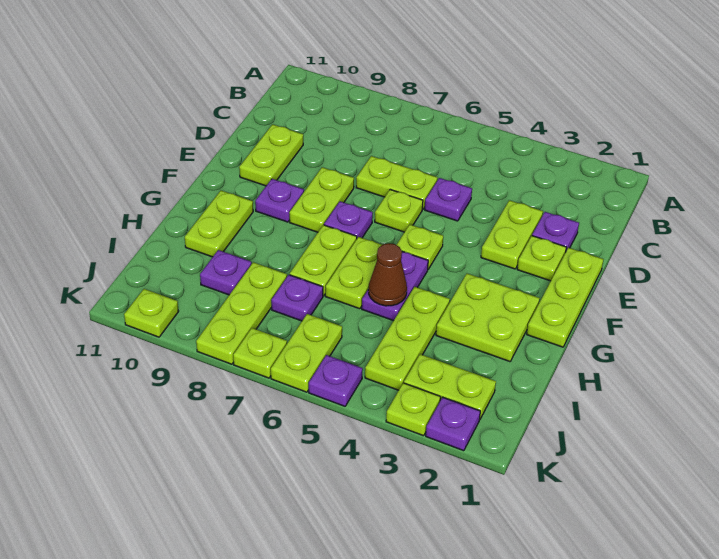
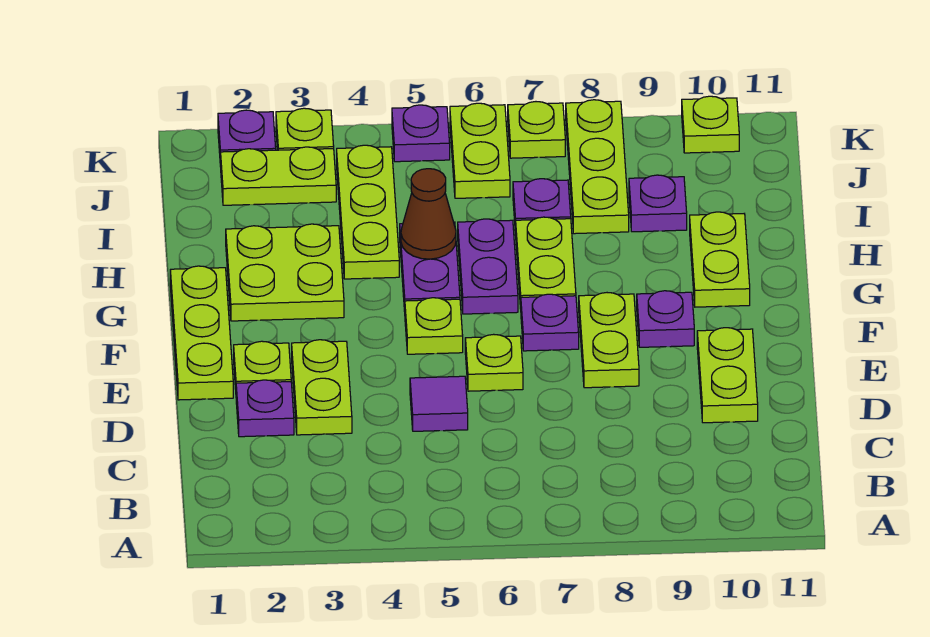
purple 1x1 plate [425,178,472,221] -> purple 1x1 tile [410,376,468,431]
lime 1x2 plate [356,156,437,210] -> none
lime 1x2 plate [325,237,381,309] -> purple 1x2 plate [458,219,518,314]

